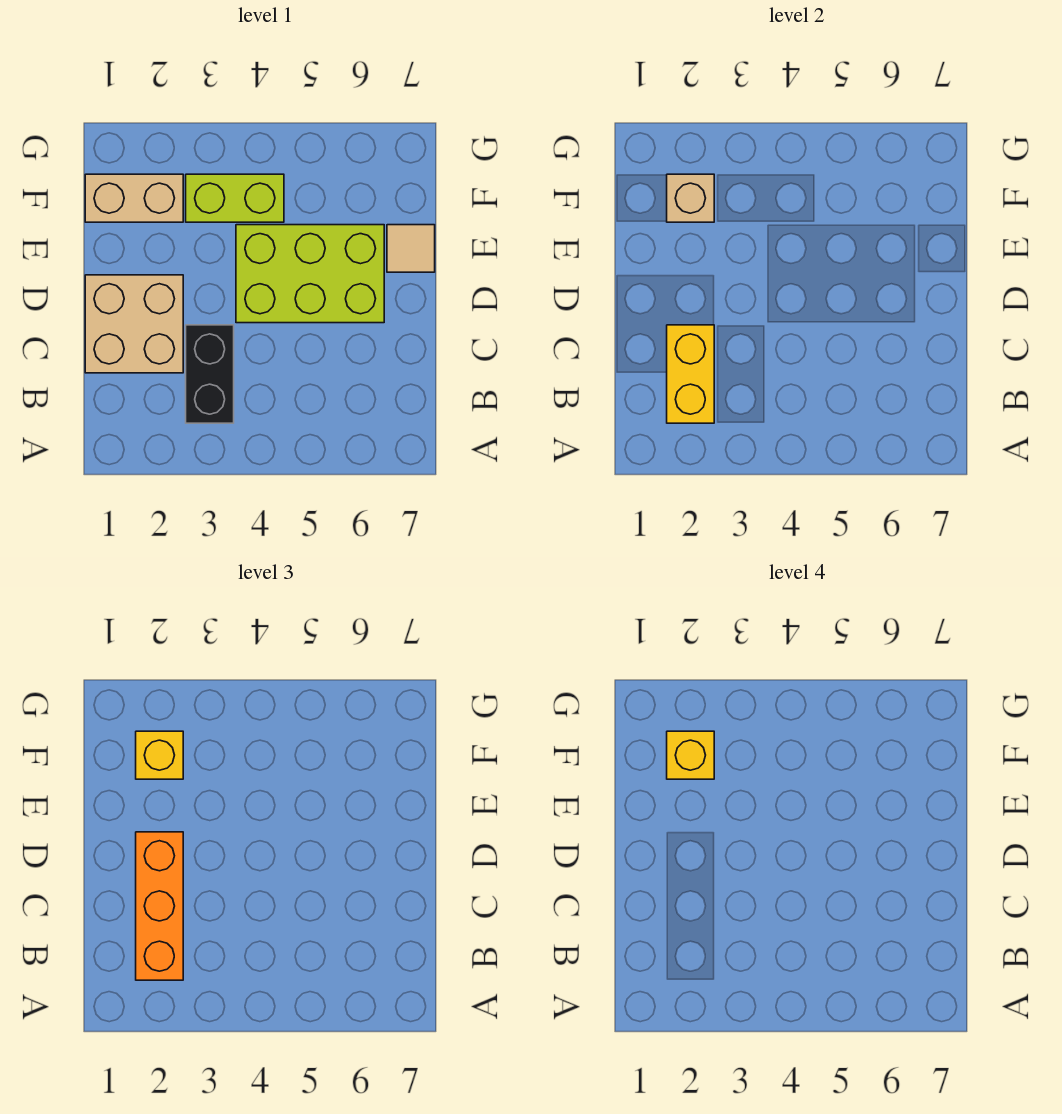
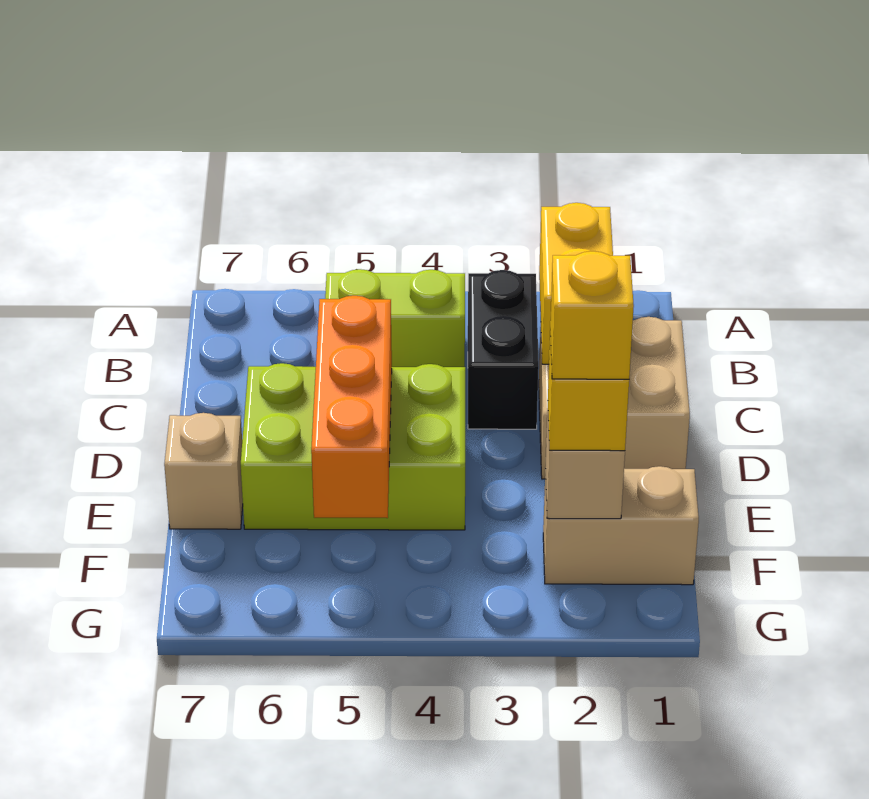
orange 1x3 brick [136,832,183,980] -> orange 1x3 brick moved to [311,296,392,518]
tan 1x1 tile [387,225,435,272] -> tan 1x1 brick [164,413,243,529]
lime 1x2 brick [186,174,284,222] -> lime 1x2 brick moved to [325,269,465,367]

